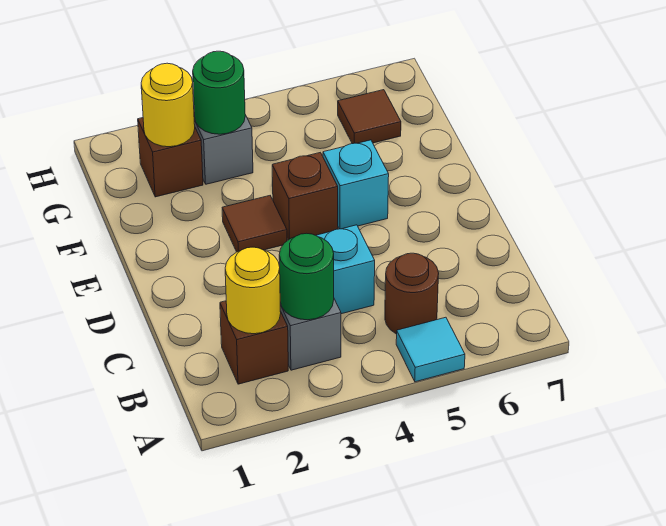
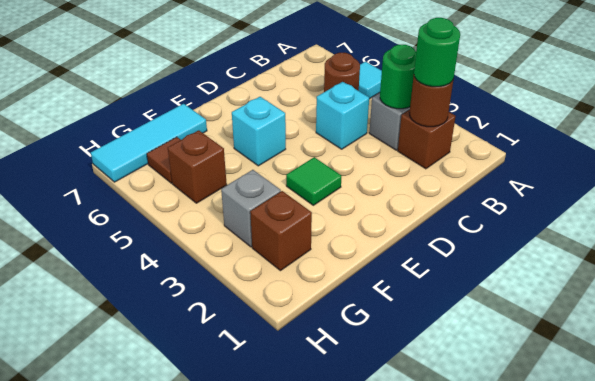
yellow 1x1 round brick [225,247,281,334] -> brown 1x1 round brick [410,77,454,127]
brown 1x1 tile [222,196,287,252] -> green 1x1 tile [286,157,341,205]
brown 1x1 brick [272,152,338,240] -> brown 1x1 brick moved to [168,130,227,203]
none -> cyan 1x3 tile [91,104,207,182]
yellow 1x1 round brick [141,63,195,147] -> none
green 1x1 round brick [193,51,245,134] -> green 1x1 round brick moved to [414,18,460,87]

